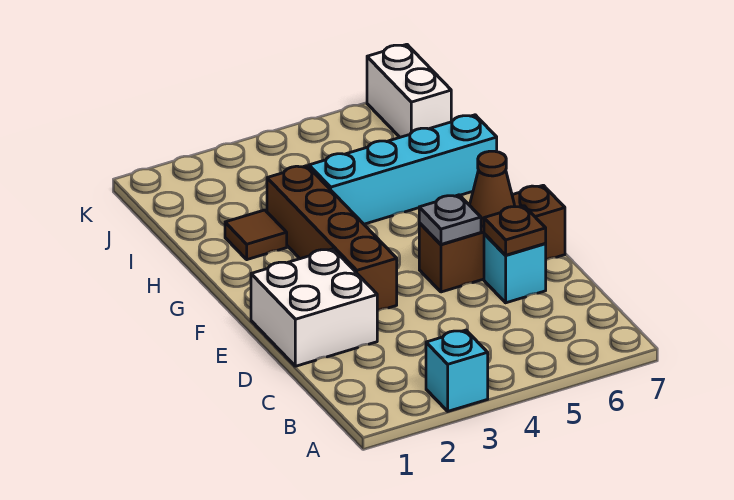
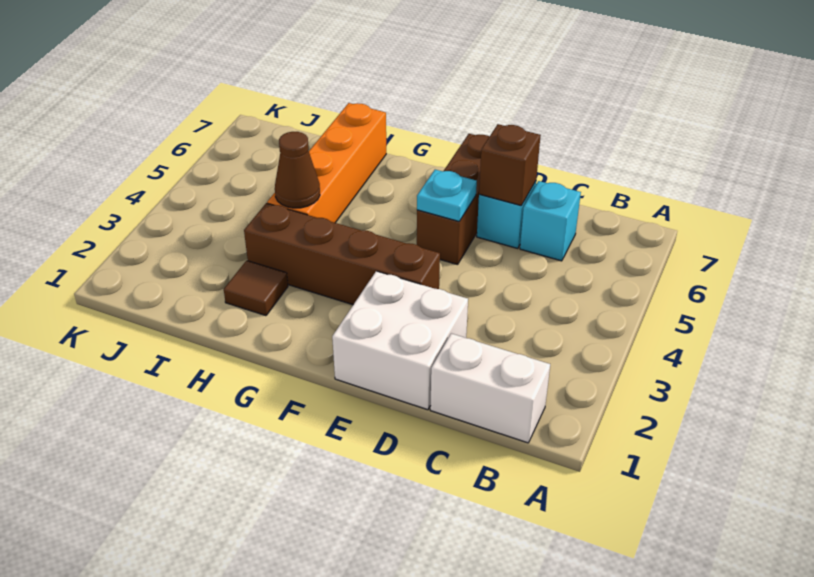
cyan 1x1 brick [426,330,488,411] -> cyan 1x1 brick moved to [520,181,581,261]
brown 1x1 plate [484,206,546,255] -> brown 1x1 brick [479,124,541,205]
grey 1x1 plate [419,195,481,244] -> cyan 1x1 plate [417,170,477,221]
brown 1x1 cone [470,151,515,226] -> brown 1x1 cone moved to [275,132,320,208]
cyan 1x4 brick [309,115,497,224] -> orange 1x4 brick [267,103,386,223]
white 1x2 brick [367,44,451,137] -> white 1x2 brick moved to [430,333,550,443]

